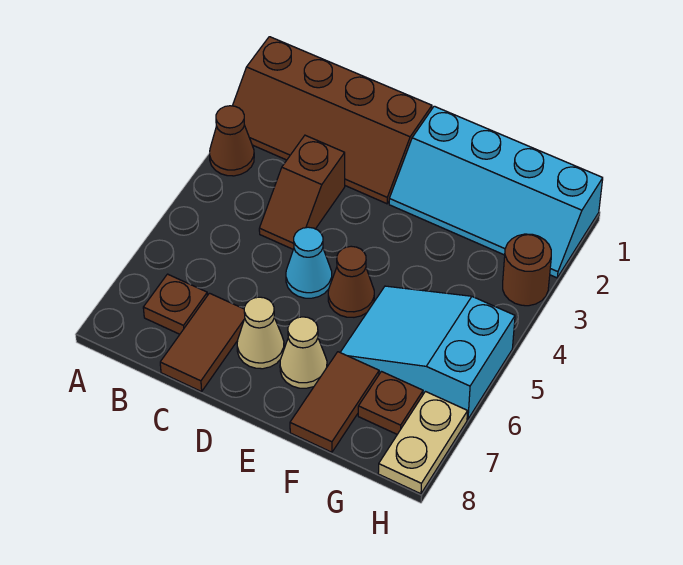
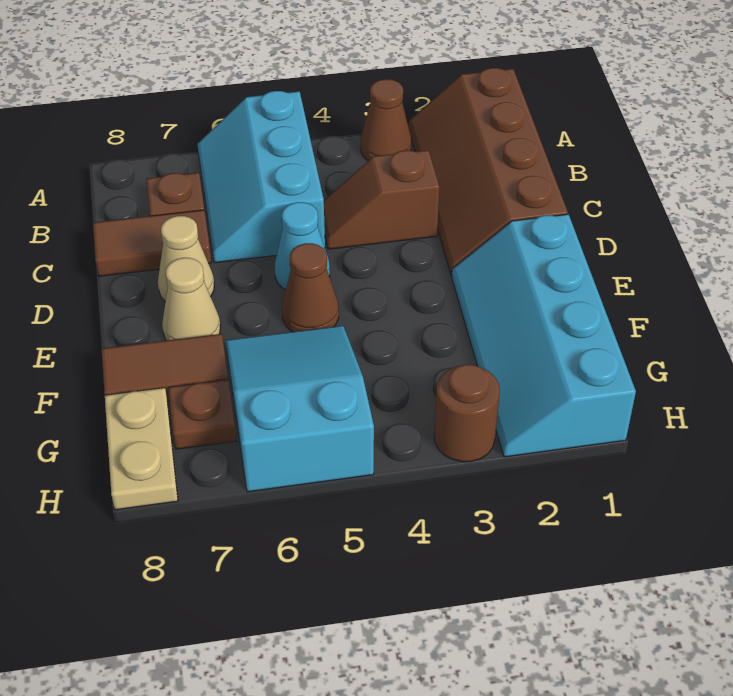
none -> cyan 2x3 slope [198,91,325,263]
tan 1x2 plate [378,392,468,494] -> tan 1x2 plate turned to [105,388,178,510]

